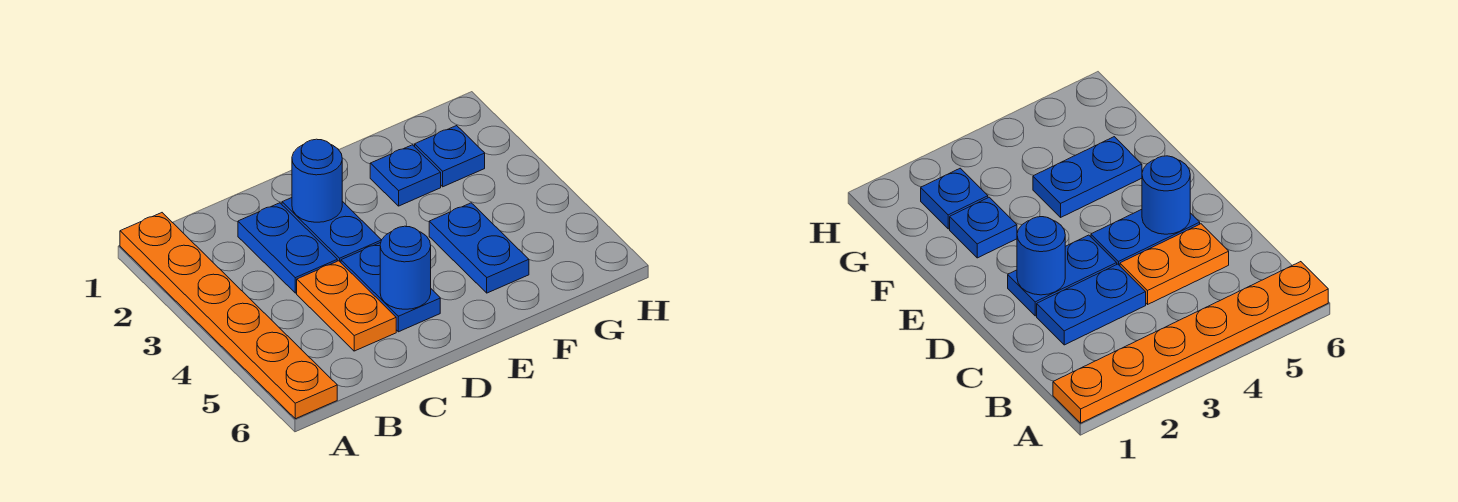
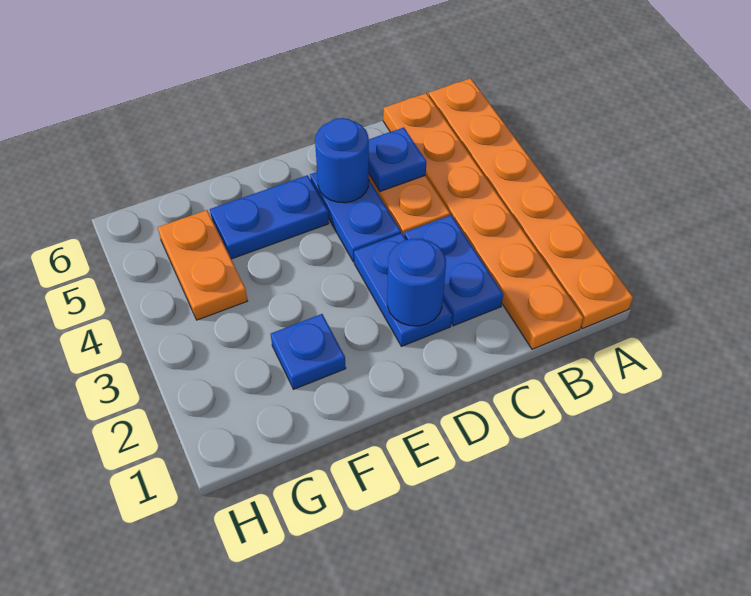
none -> orange 1x6 plate [383,93,583,349]
blue 1x2 plate [429,203,529,293] -> blue 1x2 plate turned to [210,175,329,259]
blue 1x1 plate [415,126,485,187] -> blue 1x1 plate moved to [369,127,426,191]
none -> orange 1x2 plate [158,210,248,320]

